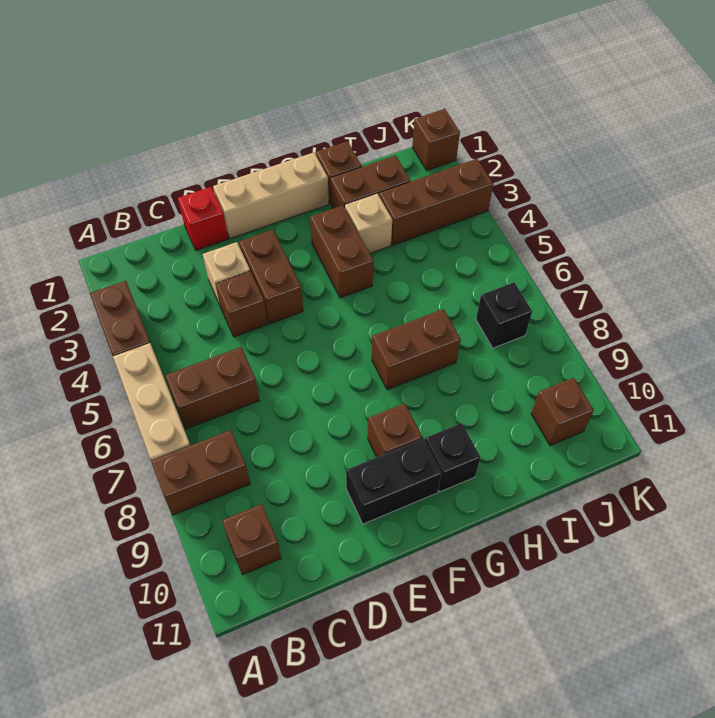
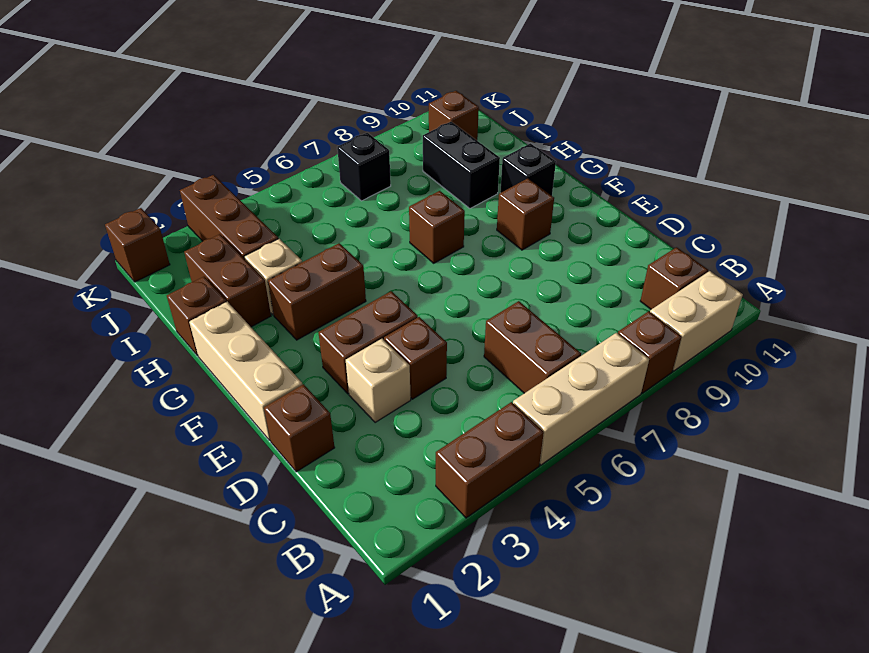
brown 1x2 brick [151,430,250,515] -> brown 1x1 brick [618,311,682,393]
none -> tan 1x2 brick [650,271,743,371]
red 1x1 brick [178,187,228,250] -> brown 1x1 brick [264,384,335,472]
black 1x2 brick [346,439,441,524] -> black 1x2 brick moved to [423,122,500,208]
brown 1x2 brick [372,309,461,390] -> brown 1x1 brick [409,191,465,263]

